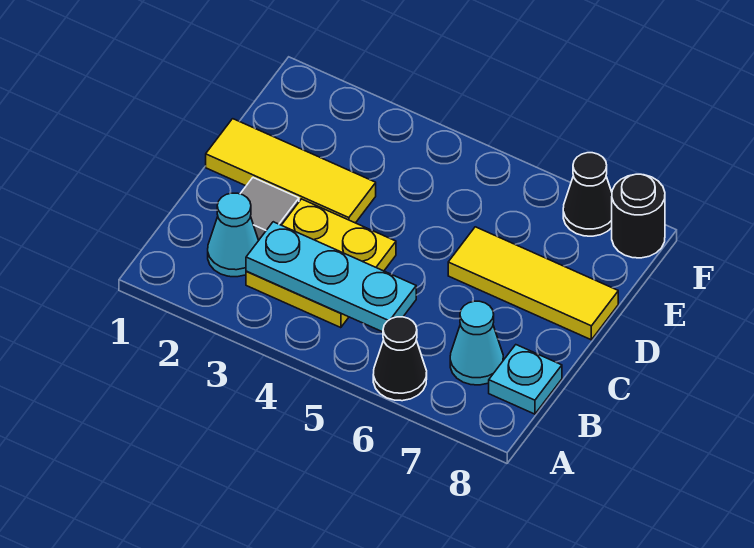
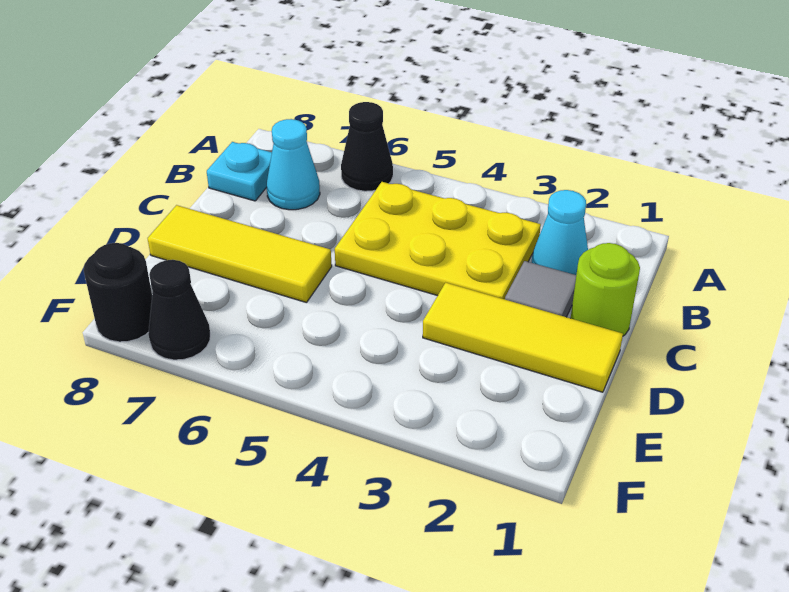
yellow 2x2 plate [246,199,396,328] -> yellow 2x3 plate [335,182,541,299]
cyan 1x3 plate [246,222,416,332] -> none
none -> lime 1x1 round brick [571,243,640,336]

